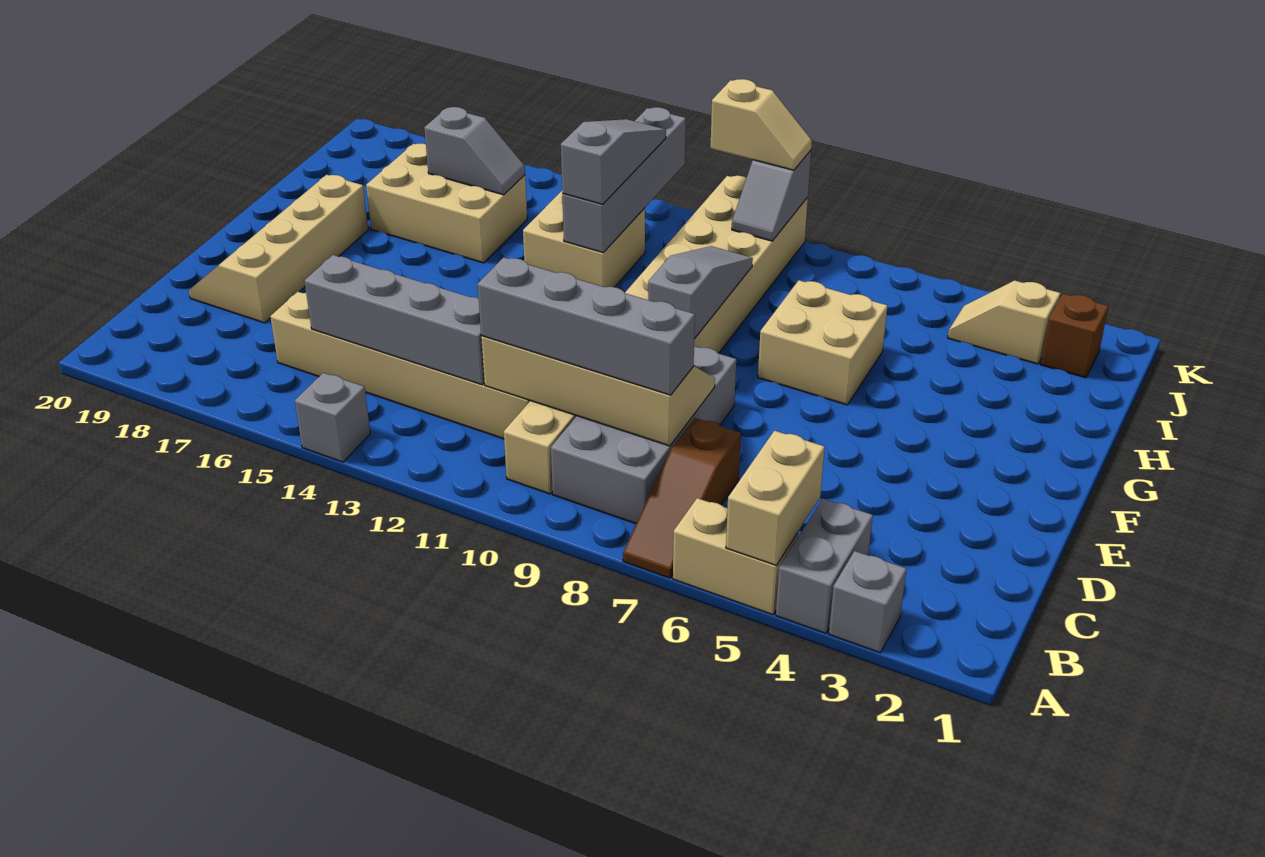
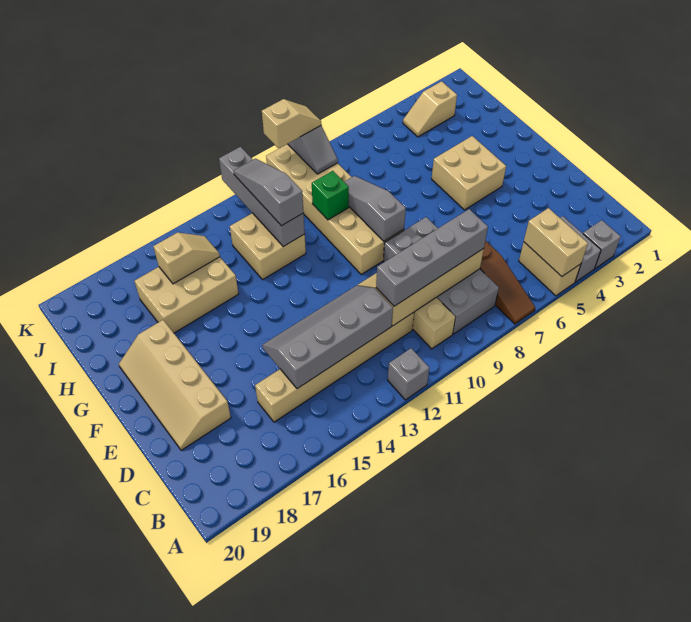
tan 1x2 brick [673,498,798,615] -> tan 1x2 brick turned to [519,242,581,296]
grey 1x1 brick [295,373,370,462] -> grey 1x1 brick moved to [388,348,429,400]
tan 2x2 brick [758,280,887,405] -> tan 2x2 brick moved to [432,136,506,210]
none -> green 1x1 brick [312,171,349,220]
grey 1x2 slope [424,107,525,195] -> tan 1x2 slope [153,233,220,284]
brown 1x1 brick [1041,294,1108,378] -> none

